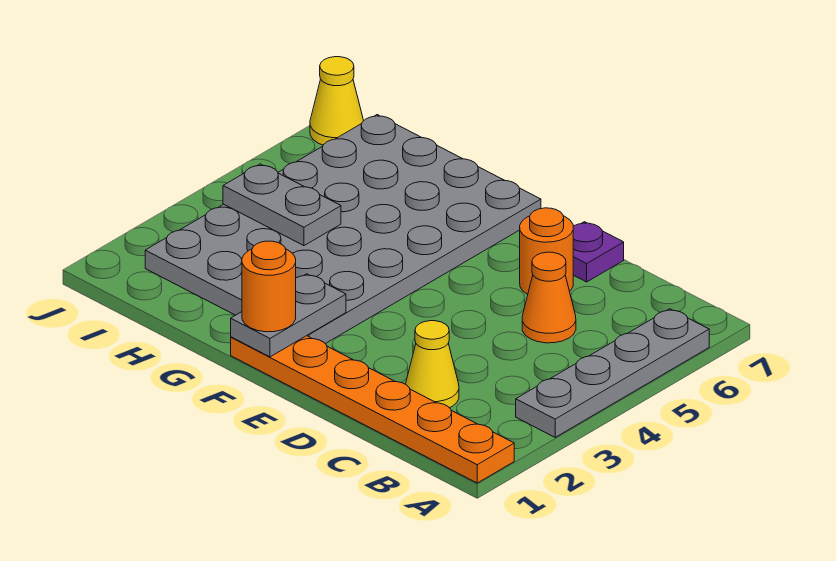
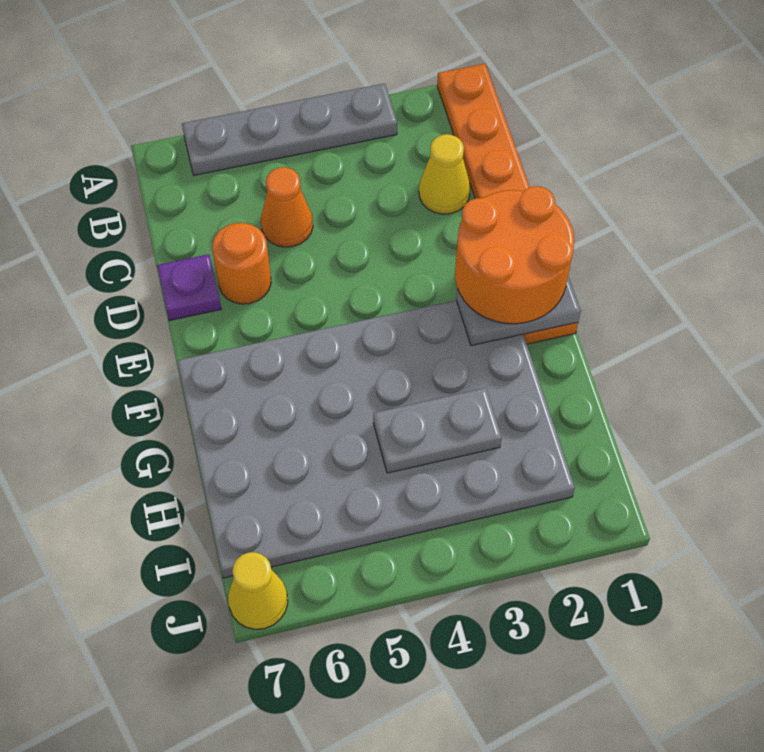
orange 1x1 round brick [242,241,296,332] -> orange 2x2 round brick [455,186,574,324]
grey 1x2 plate [223,164,341,246] -> grey 1x2 plate turned to [373,388,502,473]

